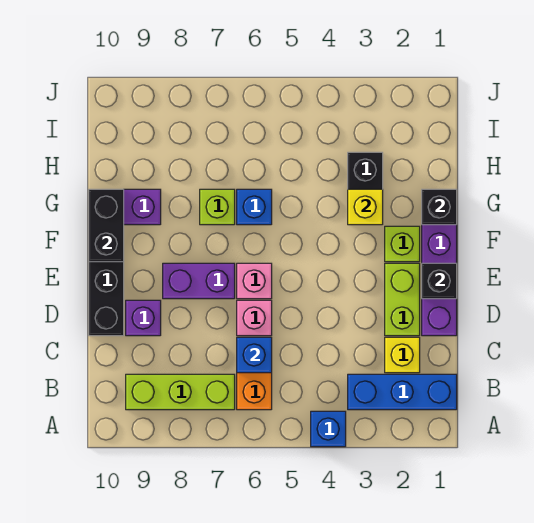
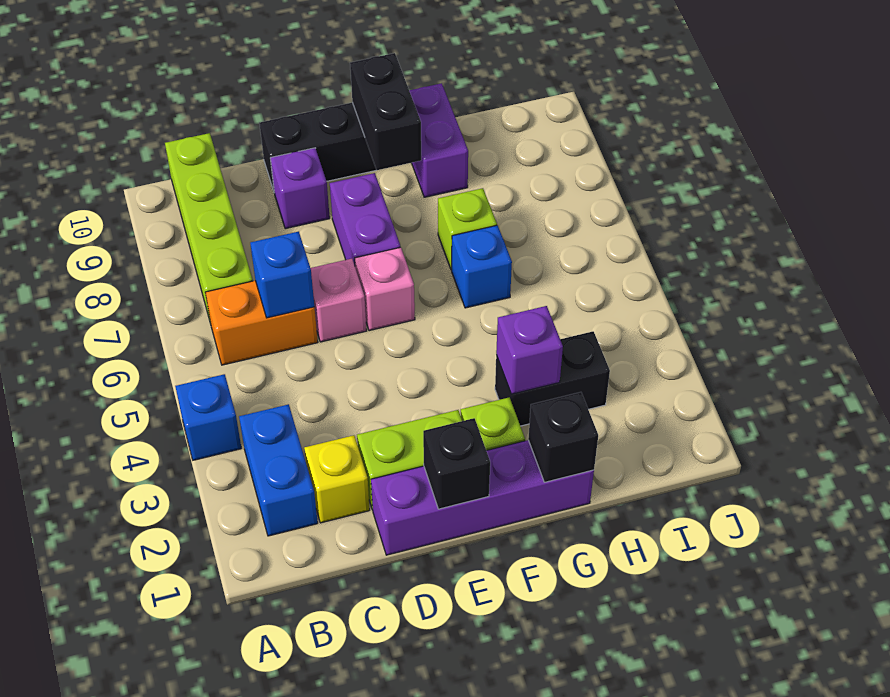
blue 1x3 brick [348,374,457,410] -> blue 1x2 brick [239,404,318,536]
lime 1x3 brick [126,374,235,410] -> lime 1x4 brick [165,133,253,324]
black 1x2 brick [89,189,124,262] -> black 1x2 brick turned to [350,53,421,170]
yellow 1x1 brick [348,189,383,225] -> purple 1x1 brick [496,306,563,394]

